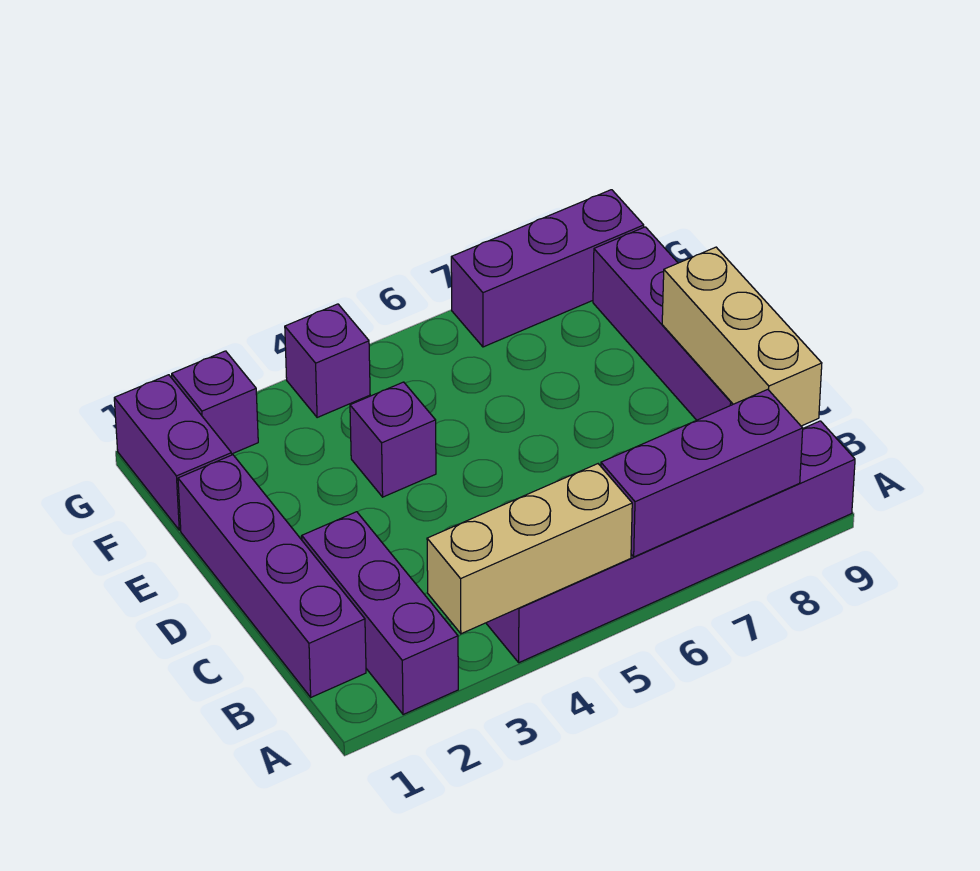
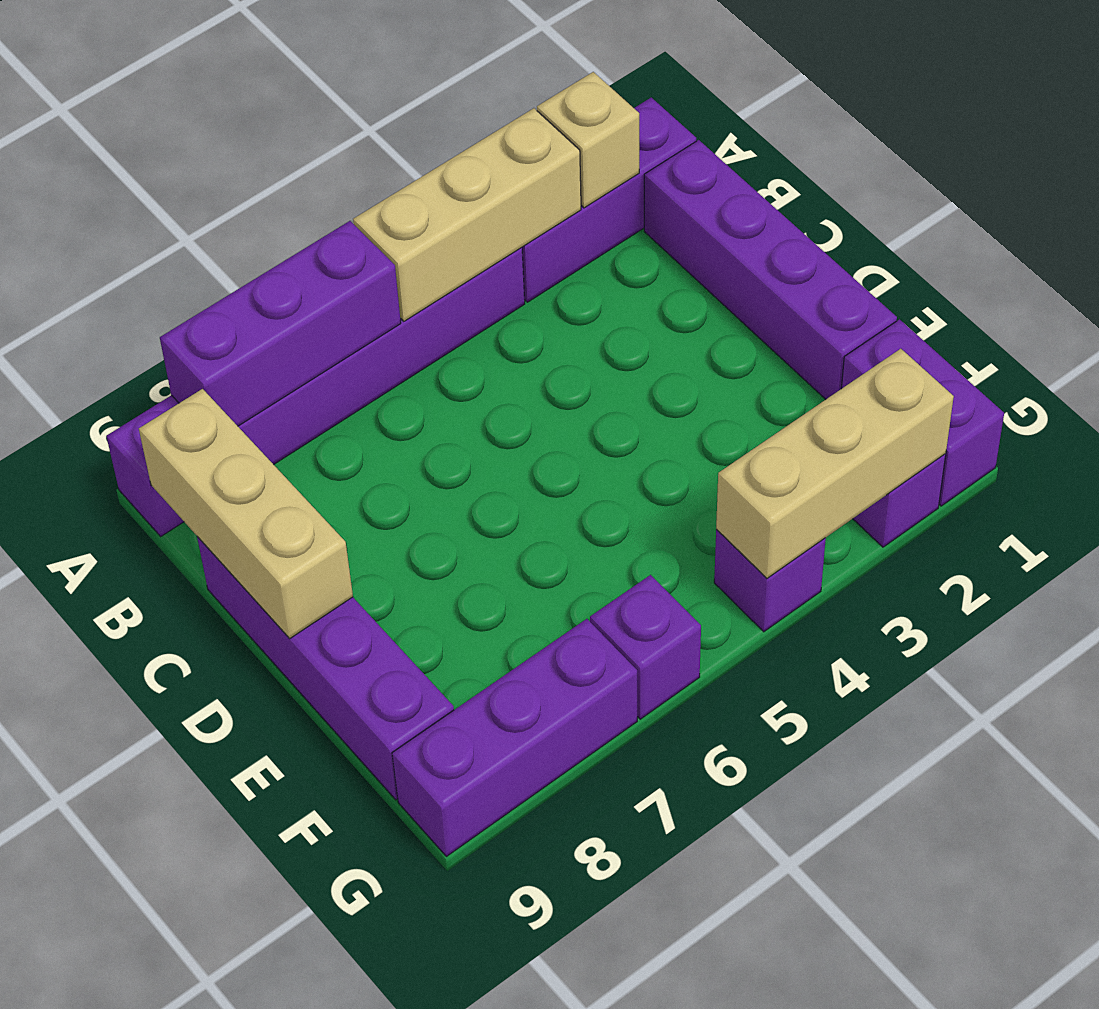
purple 1x3 brick [302,512,458,715] -> purple 1x3 brick turned to [522,98,696,302]
none -> tan 1x1 brick [537,72,639,208]
purple 1x1 brick [350,382,436,497] -> purple 1x1 brick moved to [590,575,701,719]
none -> tan 1x3 brick [716,349,954,578]

